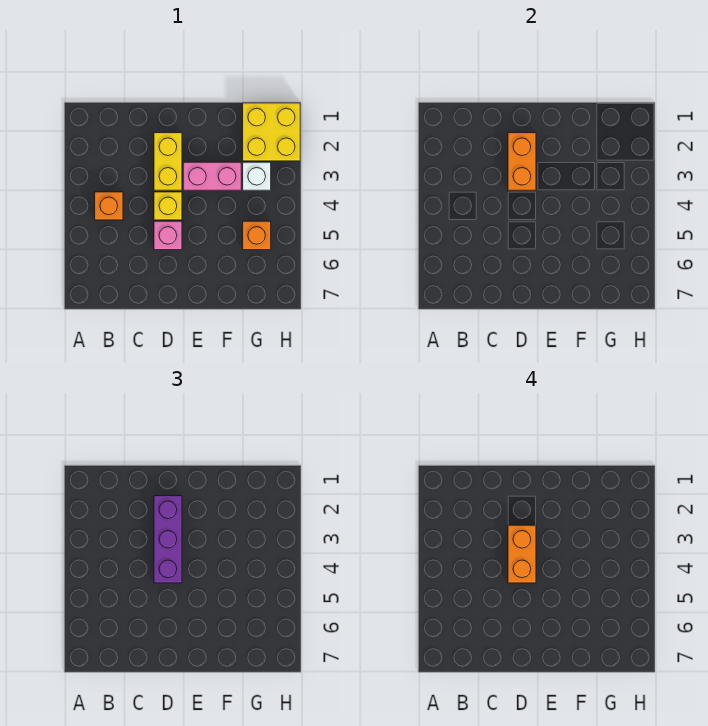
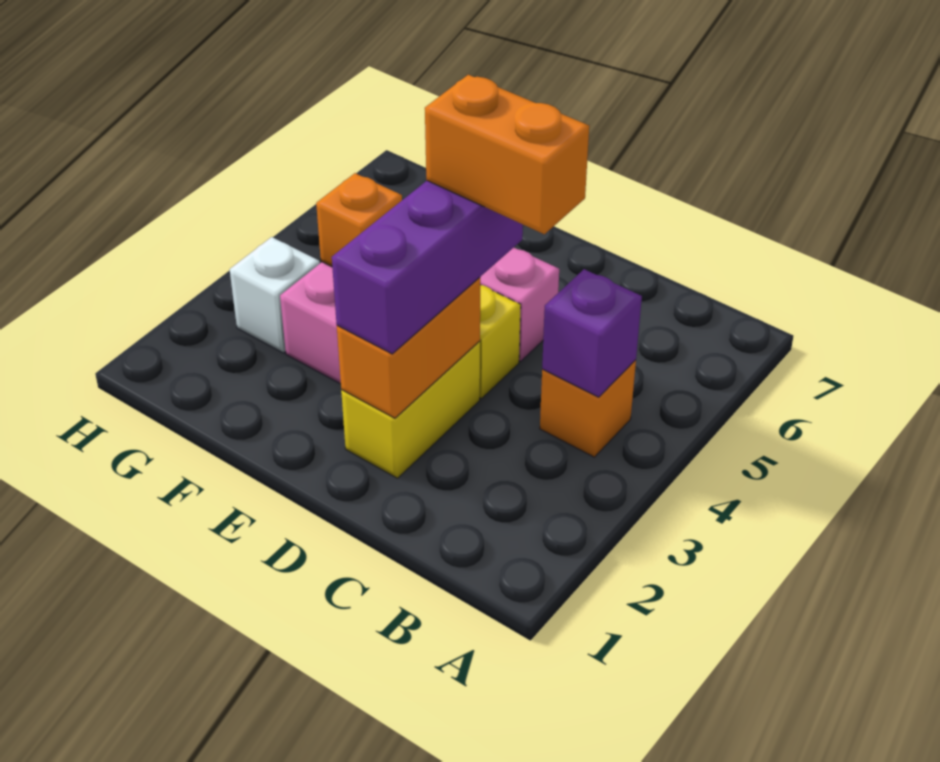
none -> purple 1x1 brick [542,269,642,397]
orange 1x2 brick [508,525,536,583] -> orange 1x2 brick turned to [425,75,589,234]
yellow 2x2 brick [243,103,300,161] -> none

